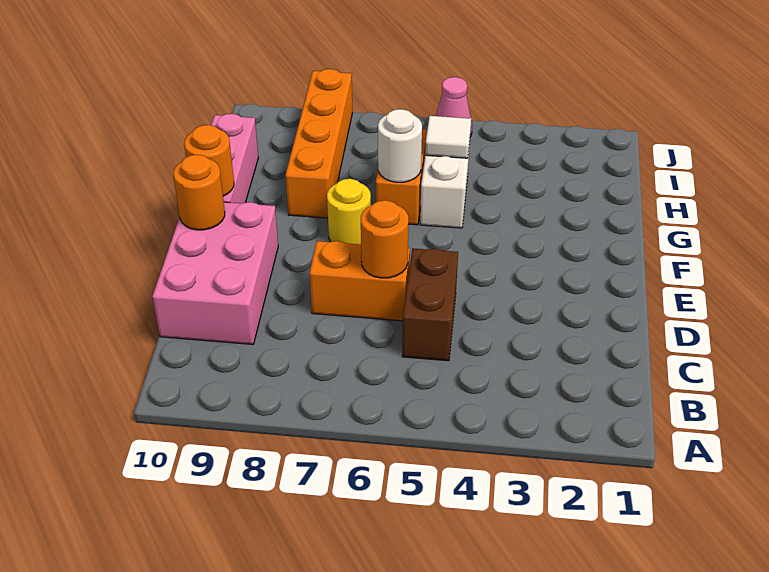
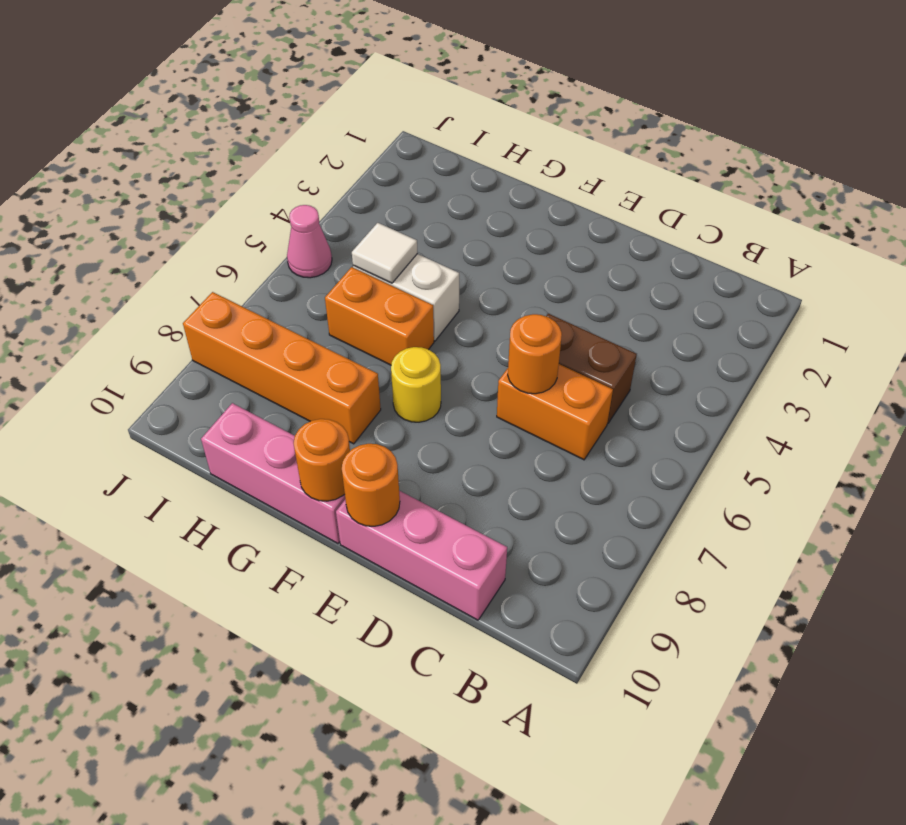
pink 2x3 brick [152,202,278,344] -> pink 1x3 brick [336,491,507,620]
orange 1x2 brick [309,241,410,321] -> orange 1x2 brick turned to [497,364,613,460]
white 1x1 round brick [378,109,422,182] -> none

